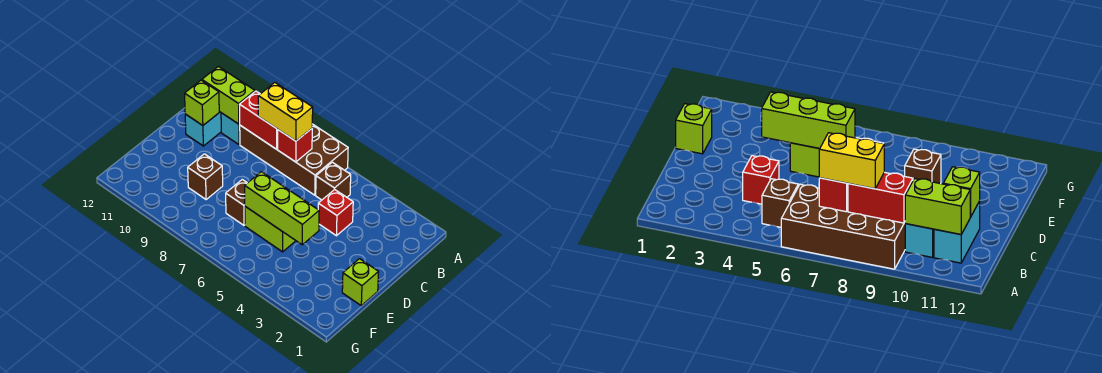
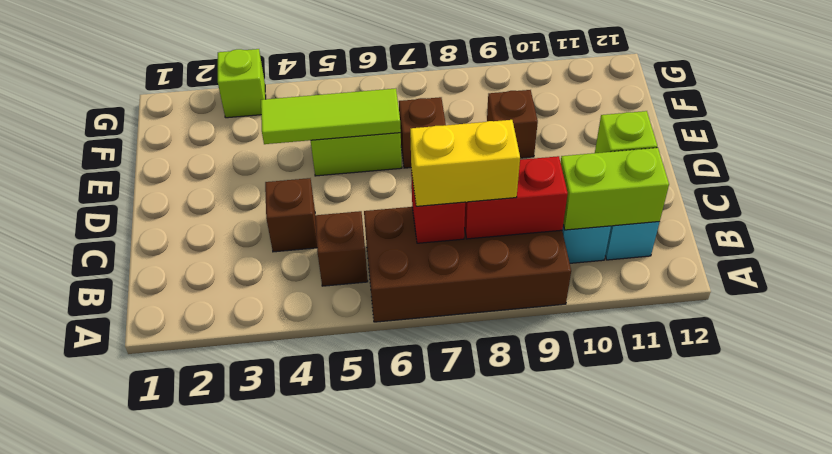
red 1x1 brick [318,189,353,236] -> brown 1x1 brick [265,178,317,252]
lime 1x1 brick [342,259,378,305] -> lime 1x1 brick moved to [218,49,266,118]
lime 1x3 brick [245,172,319,245] -> lime 1x3 tile [261,88,401,144]

